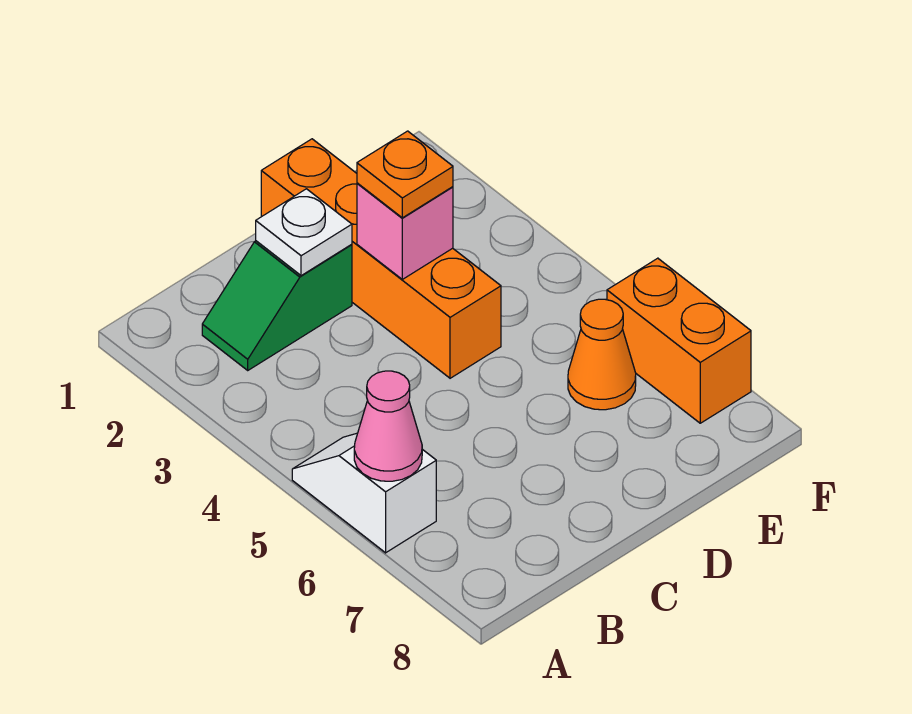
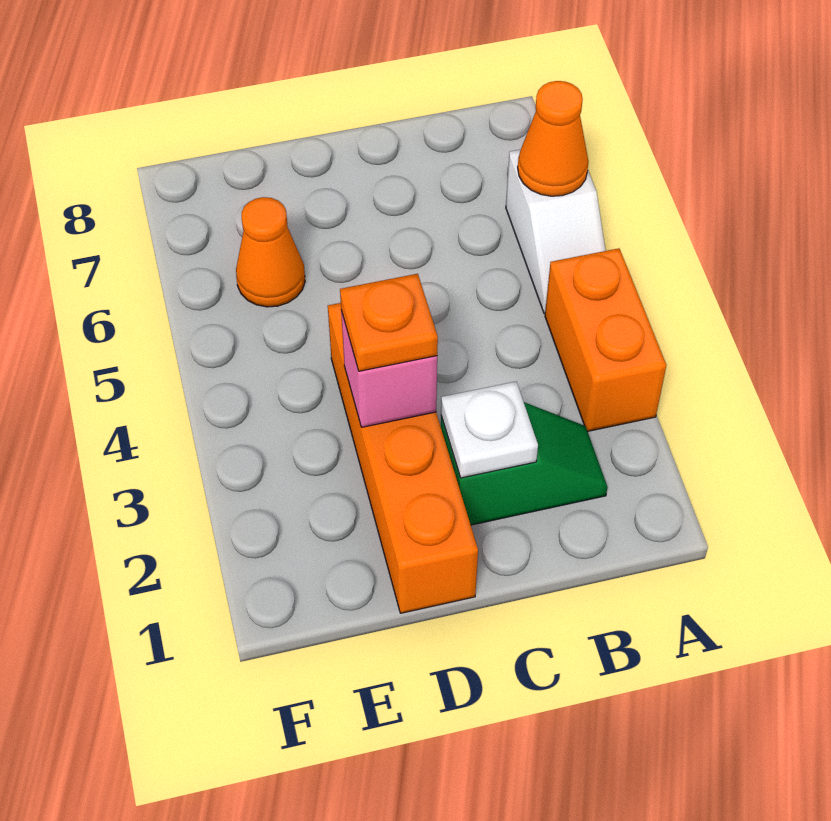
pink 1x1 cone [354,371,422,481] -> orange 1x1 cone [518,81,589,196]
orange 1x2 brick [607,258,751,423] -> orange 1x2 brick moved to [545,248,666,431]

